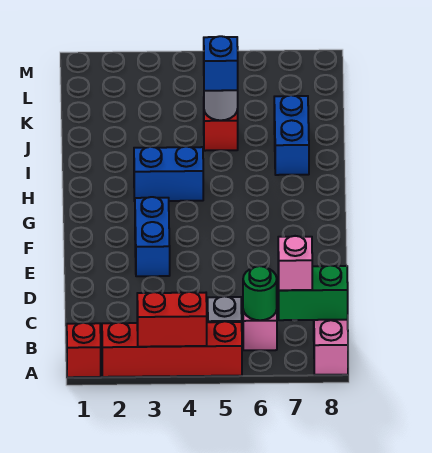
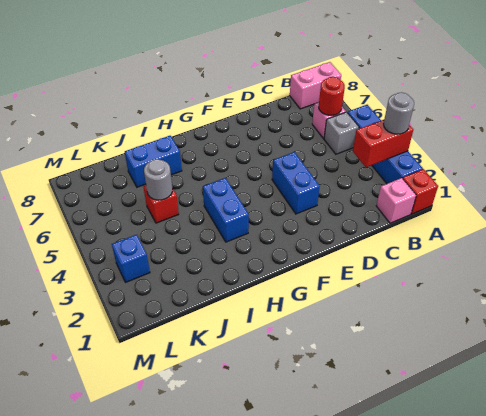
red 1x4 brick [102,321,242,377] -> blue 1x4 brick [347,105,423,184]
red 1x2 brick [137,292,207,347] -> red 1x2 brick turned to [353,120,413,167]
none -> grey 1x1 round brick [384,92,414,134]
green 1x1 round brick [243,266,277,320] -> red 1x1 round brick [319,77,345,115]
green 1x2 brick [278,265,348,320] -> none
pink 1x1 brick [278,236,312,290] -> pink 1x1 brick moved to [376,178,416,223]
blue 1x2 brick [135,197,170,276] -> blue 1x2 brick turned to [272,152,320,214]
blue 1x1 brick [204,36,238,91] -> blue 1x1 brick moved to [112,235,150,282]

